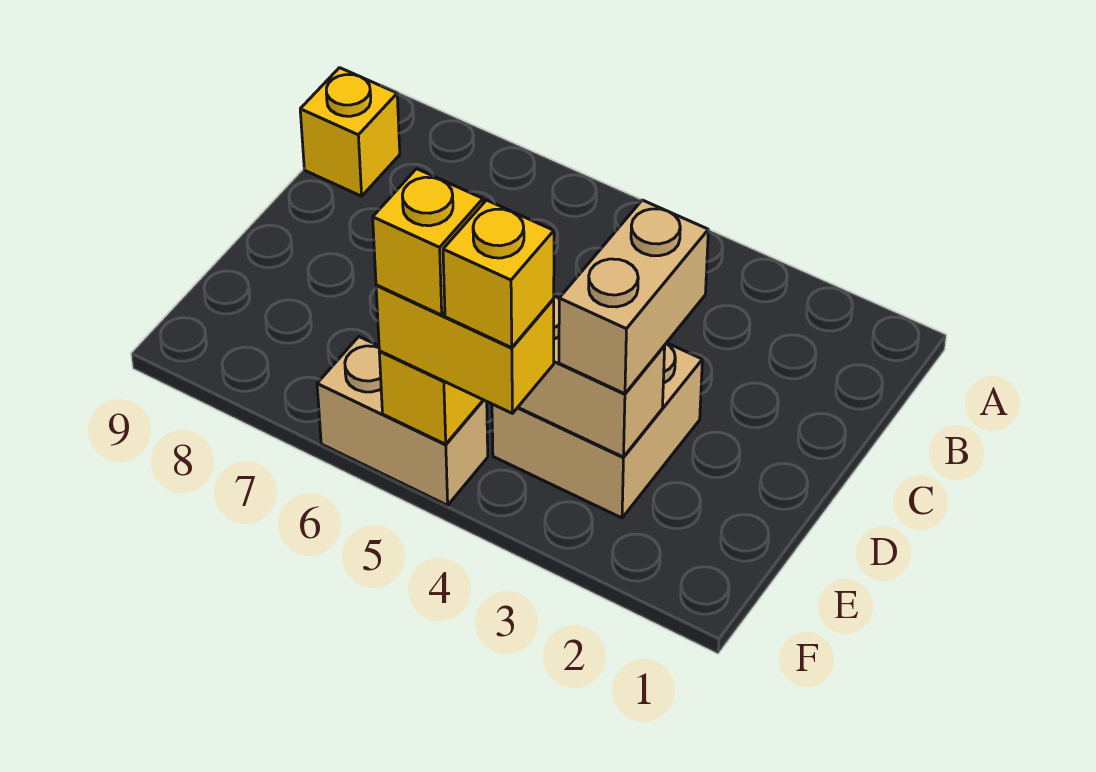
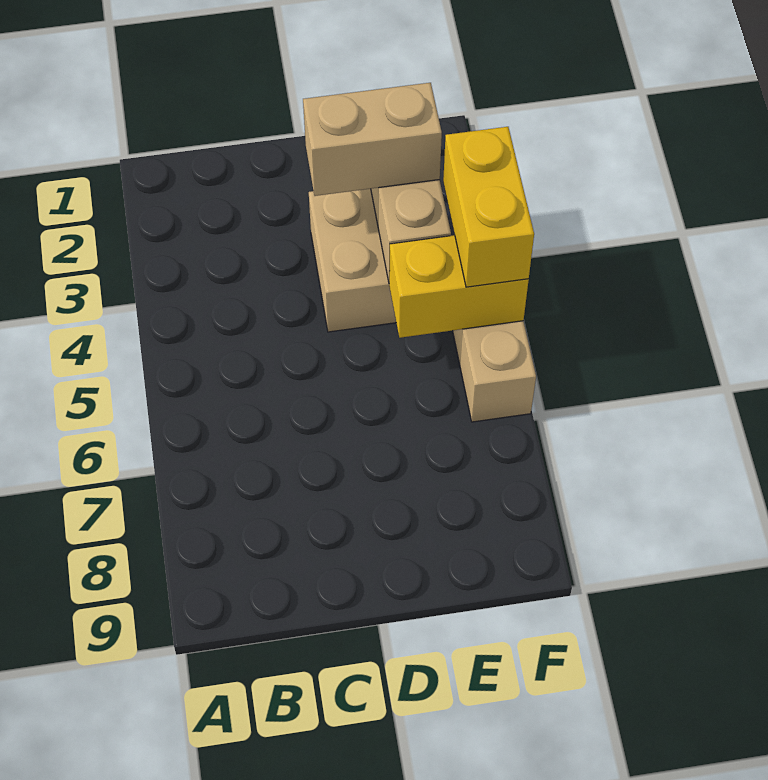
yellow 1x1 brick [300,68,400,196] -> none
yellow 1x1 brick [443,200,554,348] -> none
yellow 1x1 brick [373,169,483,315] -> none

